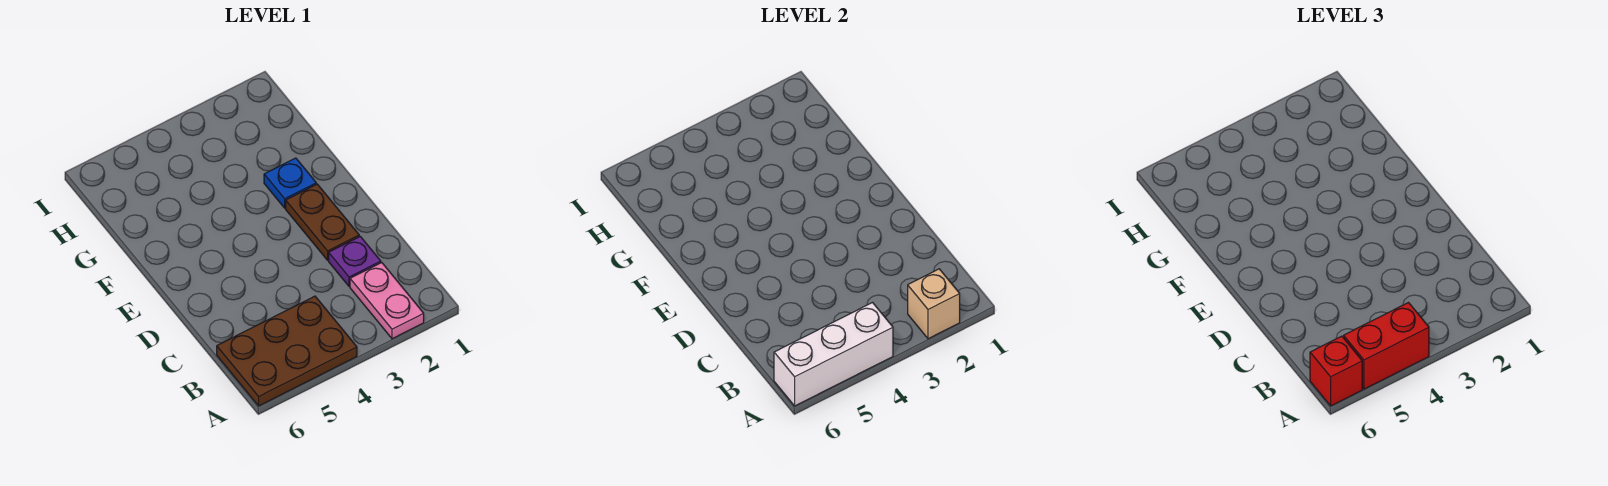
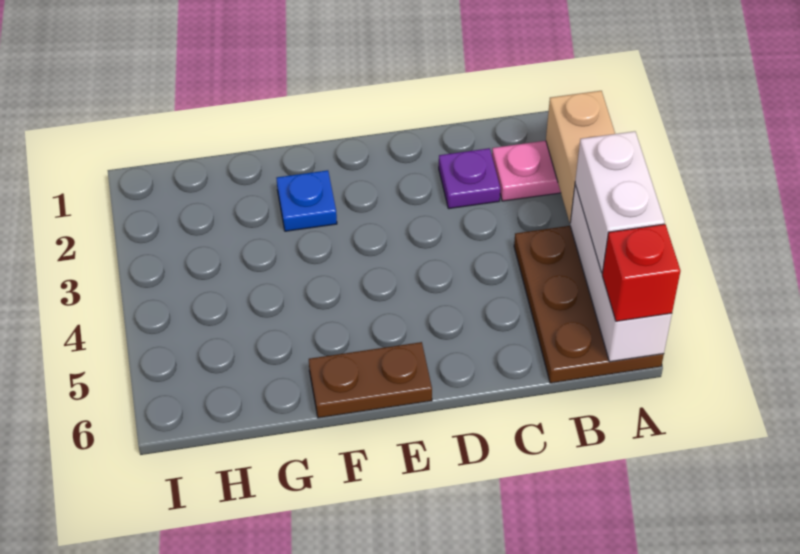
tan 1x1 brick [908,269,960,339] -> tan 1x2 brick [546,91,615,223]
red 1x2 brick [1344,303,1429,389] -> white 1x2 brick [575,131,665,273]
brown 1x2 plate [286,184,359,260] -> brown 1x2 plate moved to [309,342,432,418]

